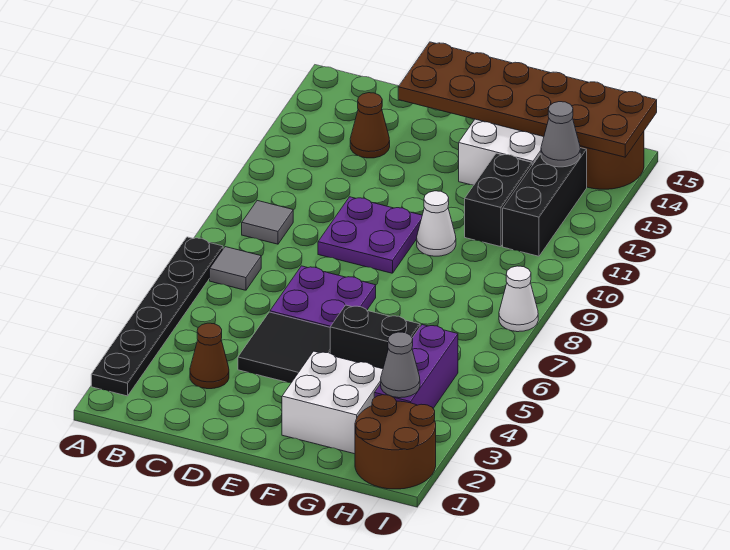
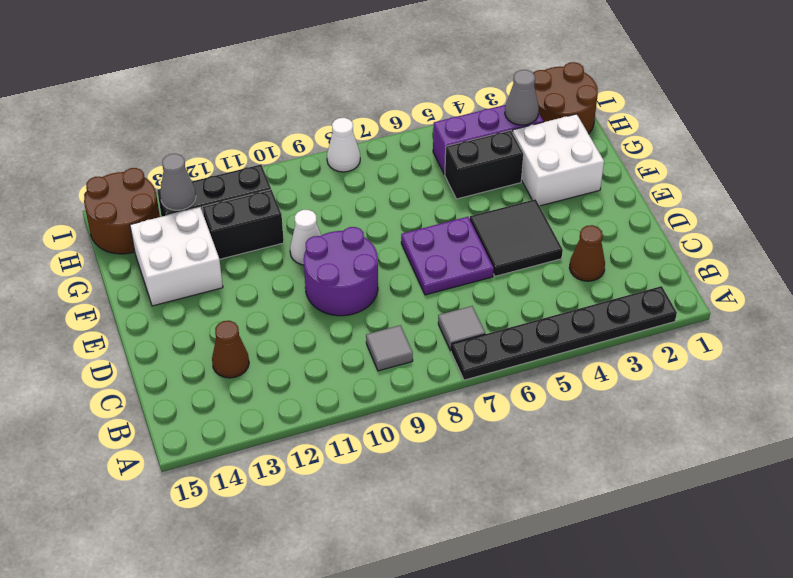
purple 2x2 plate [318,197,422,273] -> purple 2x2 round brick [304,227,378,316]
brown 2x6 plate [398,42,657,157] -> none
black 1x2 brick [330,305,420,369] -> black 1x2 brick turned to [445,130,524,199]

